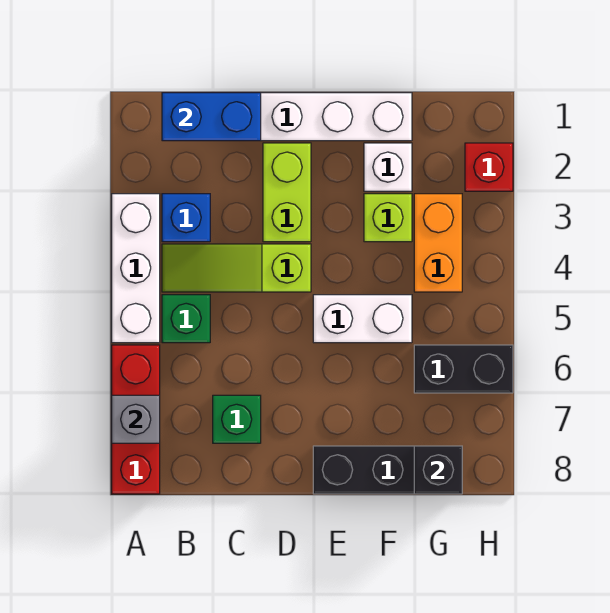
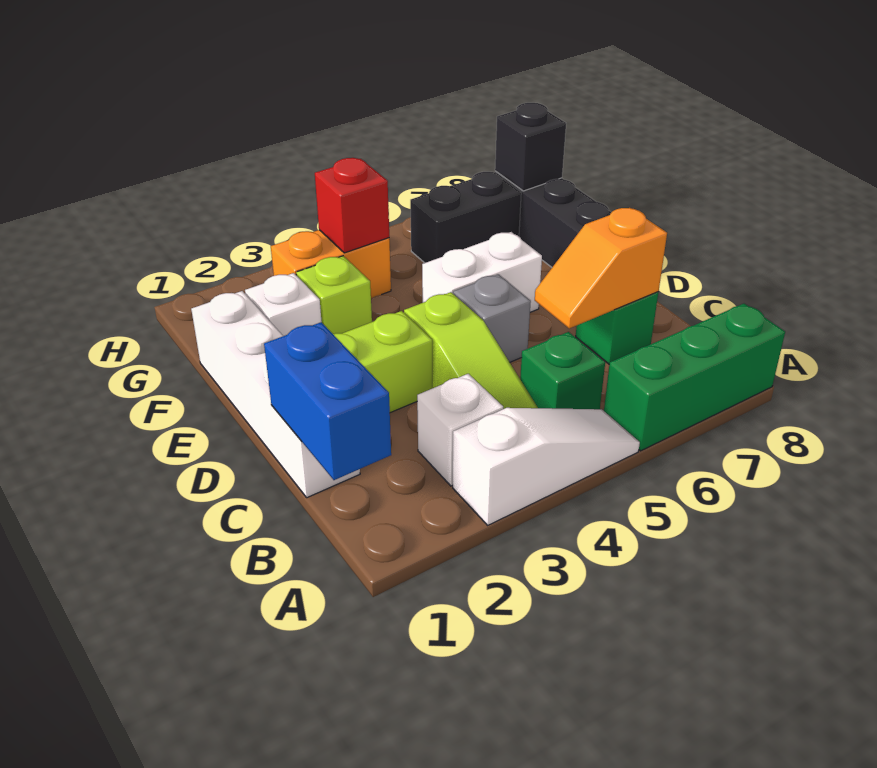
white 1x3 brick [112,194,160,343] -> white 1x3 slope [453,408,640,525]
red 1x3 brick [112,345,160,494] -> green 1x3 brick [604,304,785,451]
grey 1x1 brick [112,395,160,443] -> grey 1x1 brick moved to [453,274,531,362]
blue 1x1 brick [162,194,210,242] -> white 1x1 brick [417,374,503,486]
none -> orange 1x2 slope [535,208,667,329]
white 1x2 brick [313,295,412,343] -> white 1x2 brick turned to [422,232,542,312]
black 1x2 brick [414,345,513,393] -> black 1x2 brick turned to [410,172,521,263]
red 1x1 brick [465,143,513,191] -> red 1x1 brick moved to [315,158,389,253]

